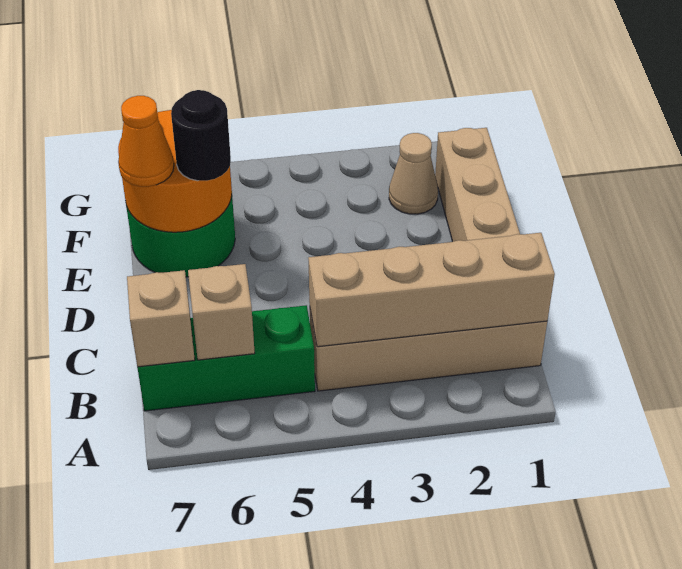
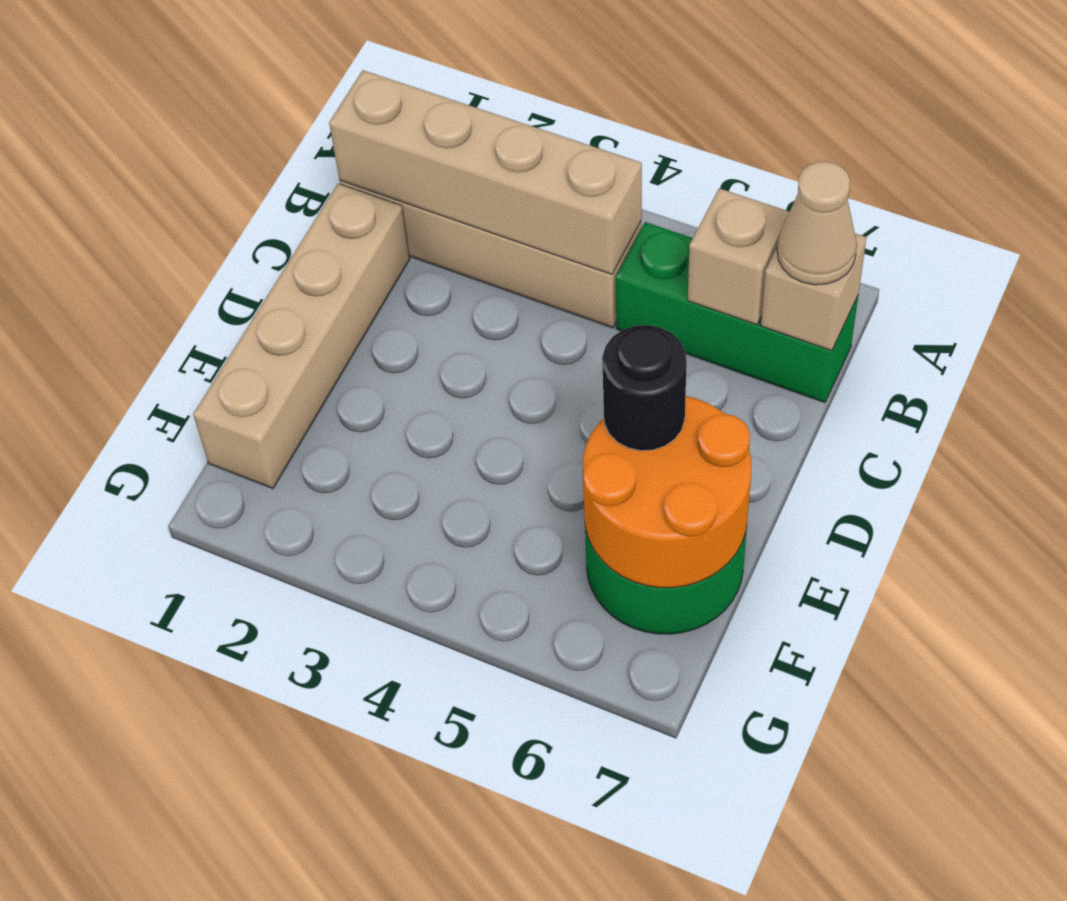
orange 1x1 cone [118,96,174,187] -> none
tan 1x1 cone [389,133,438,214] -> tan 1x1 cone moved to [777,161,857,285]

